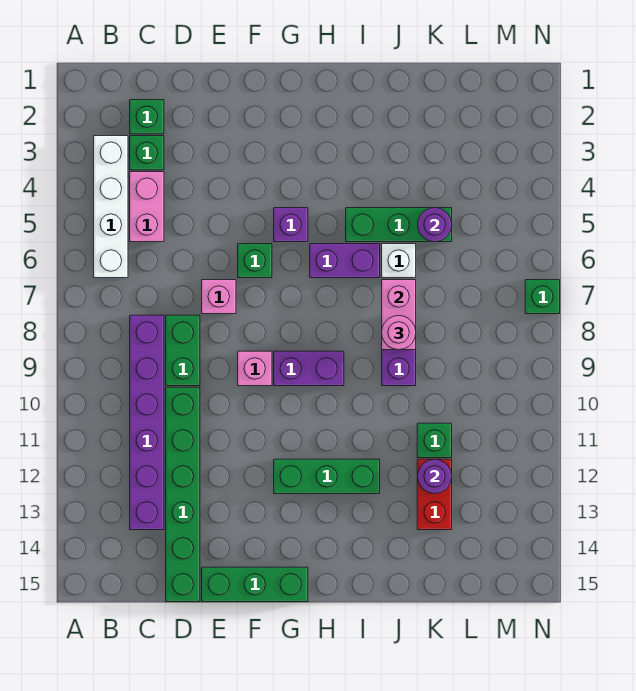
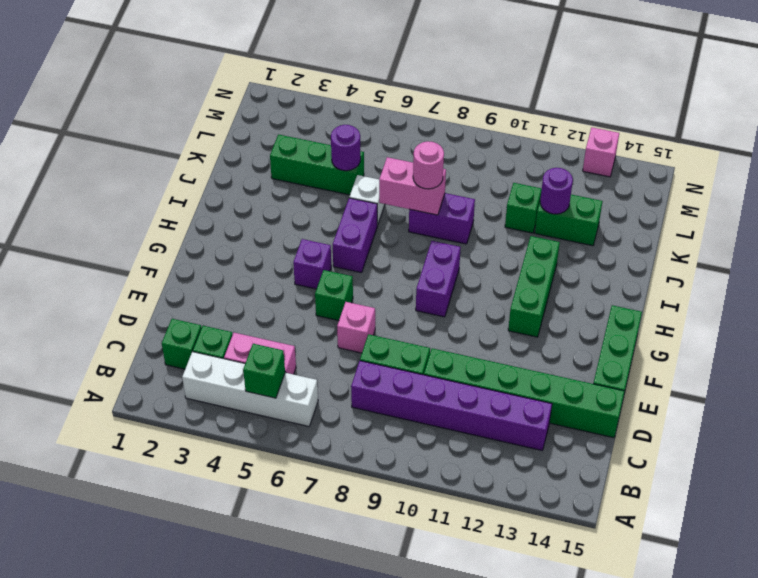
pink 1x1 brick [238,351,272,386] -> pink 1x1 brick moved to [583,127,619,177]
green 1x3 brick [346,208,452,242] -> green 1x3 brick turned to [270,135,364,195]
red 1x2 brick [417,459,452,530] -> green 1x2 brick [535,195,602,246]
green 1x1 brick [525,280,560,314] -> green 1x1 brick moved to [243,344,285,398]

